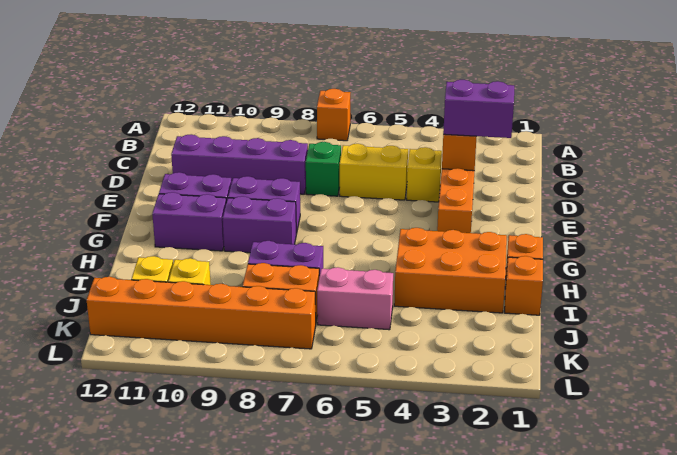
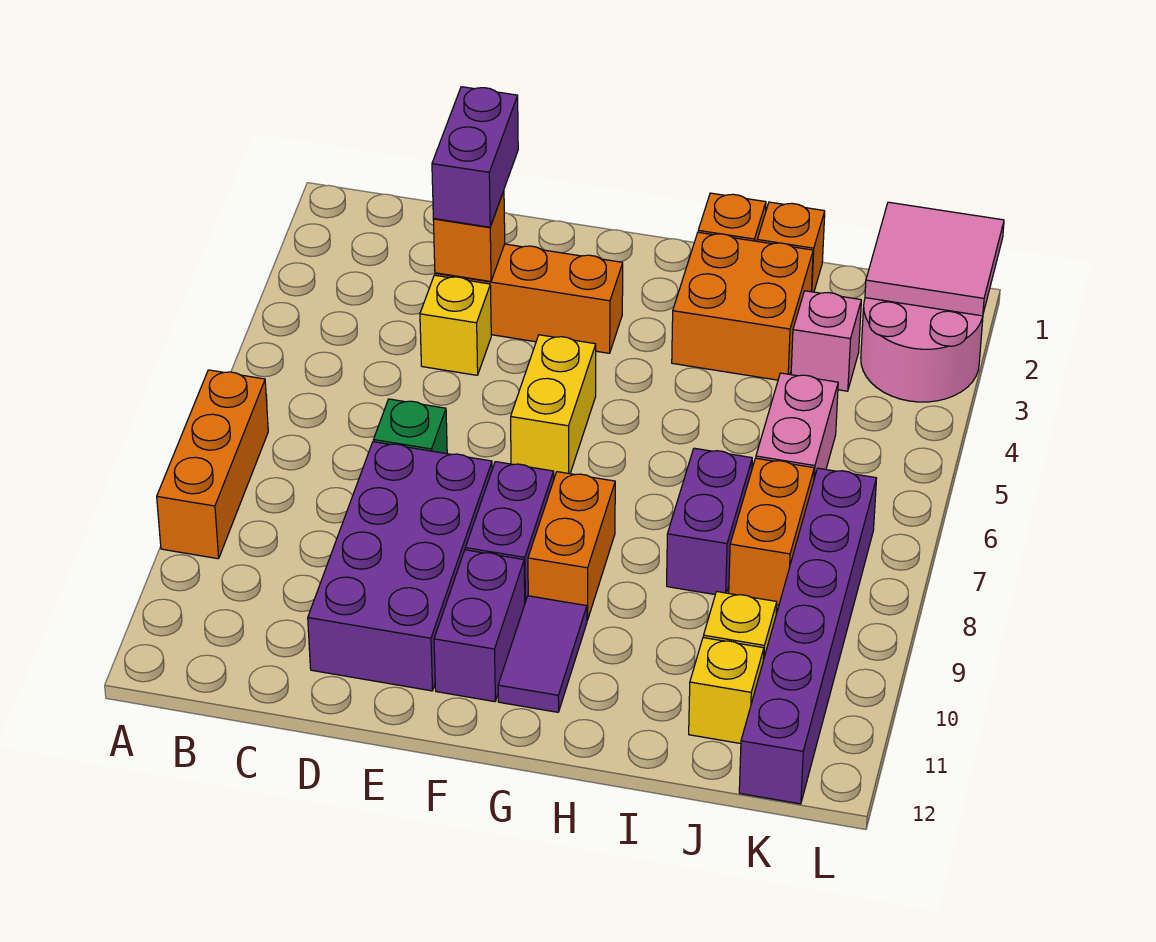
orange 1x1 brick [317,89,350,141] -> orange 1x3 brick [157,370,268,559]
yellow 1x2 brick [340,144,408,200] -> yellow 1x2 brick moved to [511,335,596,476]
purple 1x4 brick [171,134,308,194] -> purple 2x4 brick [308,442,492,691]
purple 1x2 brick [223,196,296,253] -> orange 1x2 brick [528,472,615,620]
purple 1x2 brick [152,192,226,251] -> purple 1x2 tile [498,596,587,712]
orange 2x3 brick [394,228,507,313] -> orange 2x2 brick [672,232,813,380]
none -> pink 1x1 brick [791,291,861,391]
none -> pink 2x2 tile [865,202,1004,316]
none -> pink 2x2 round brick [861,298,983,402]
orange 1x6 brick [87,277,316,349] -> purple 1x6 brick [739,468,877,804]

